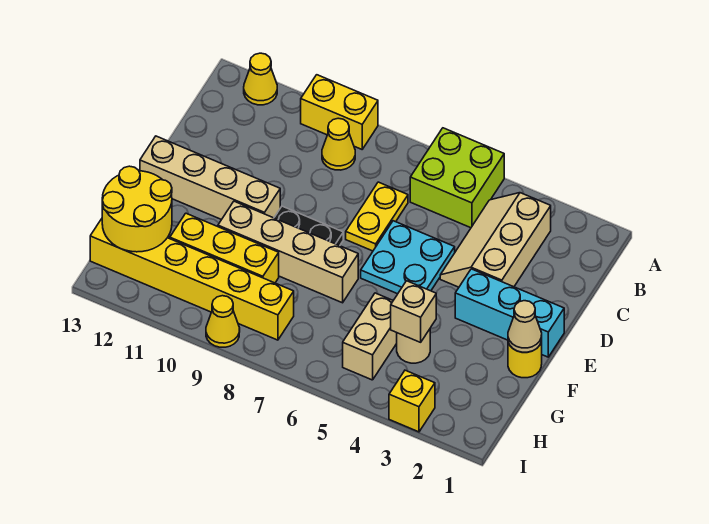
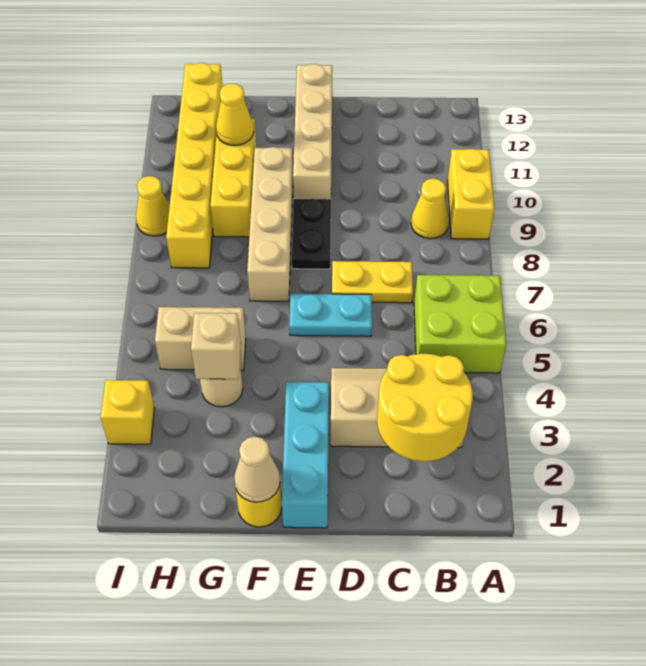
yellow 1x1 cone [244,53,277,105] -> yellow 1x1 cone moved to [216,84,254,146]
cyan 2x2 plate [361,221,455,294] -> cyan 1x2 plate [289,294,372,336]
yellow 2x2 round brick [102,166,172,252] -> yellow 2x2 round brick moved to [377,354,473,461]

